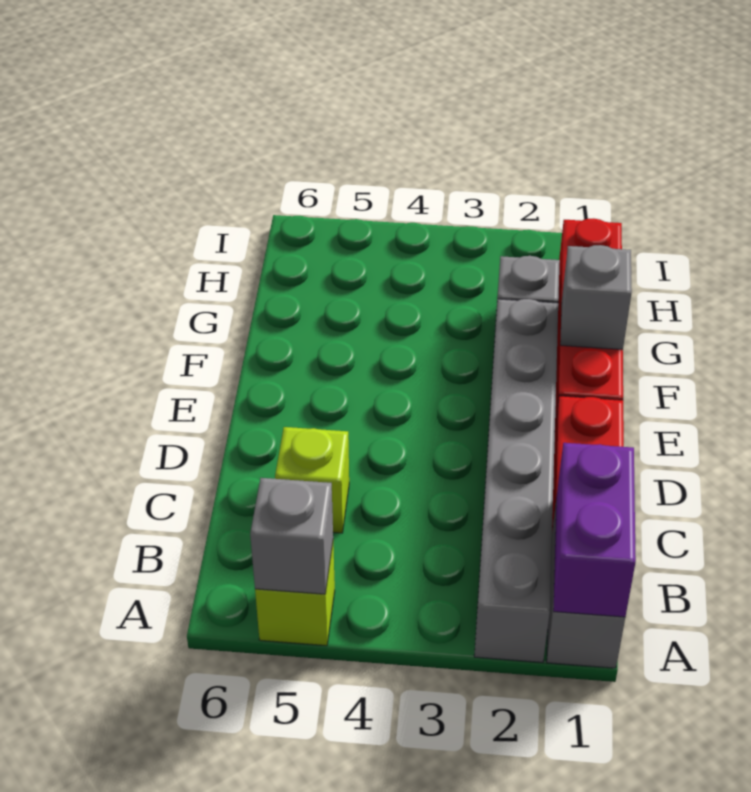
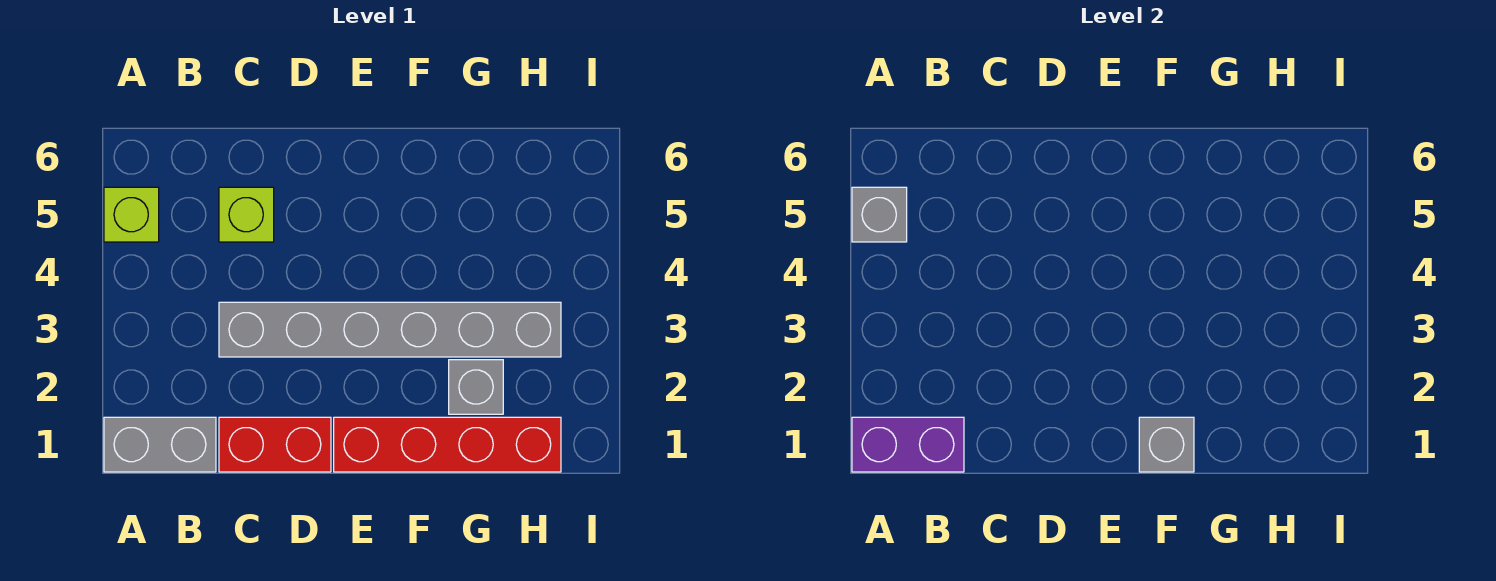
grey 1x6 brick [474,299,558,662] -> grey 1x6 brick moved to [219,302,561,357]

